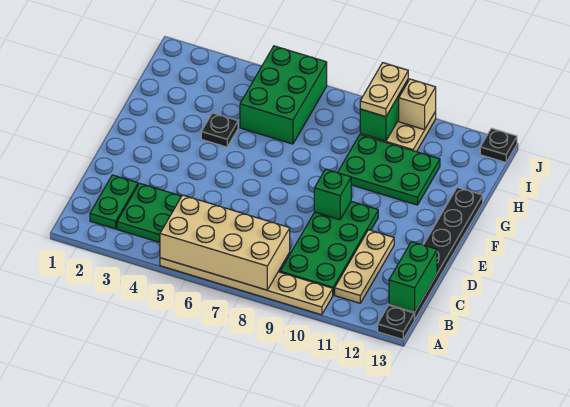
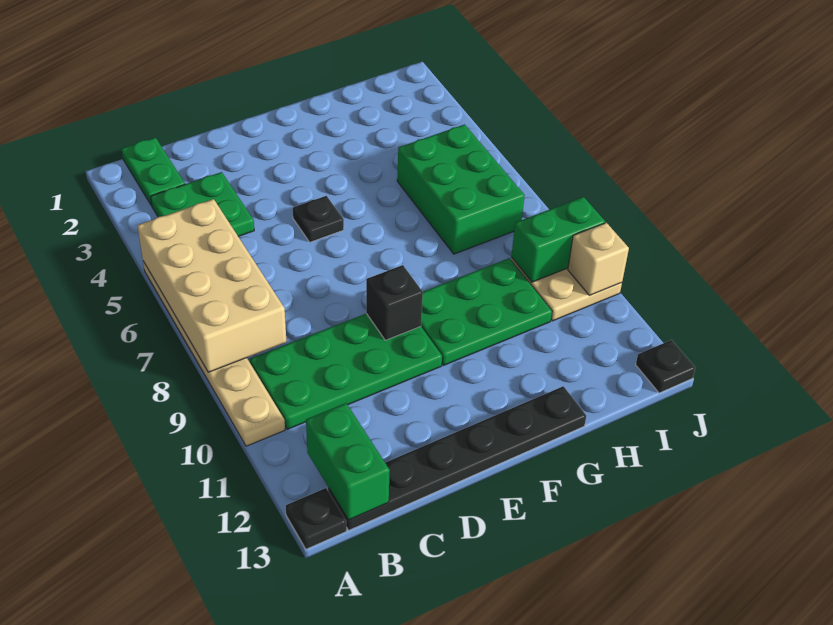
green 1x2 plate [90,175,138,229] -> green 1x2 plate turned to [122,138,185,206]
tan 1x3 plate [335,230,394,303] -> none
green 1x2 brick [389,242,437,312] -> green 1x2 brick turned to [306,403,390,520]
green 1x1 brick [314,169,351,220] -> black 1x1 brick [366,265,423,340]
black 1x1 plate [201,113,238,147] -> black 1x1 plate moved to [293,196,344,242]
green 2x3 plate [338,135,440,205] -> green 2x3 plate turned to [421,258,552,365]
green 2x3 brick [240,46,327,144] -> green 2x3 brick turned to [397,124,525,254]
tan 1x2 plate [360,63,408,117] -> none

